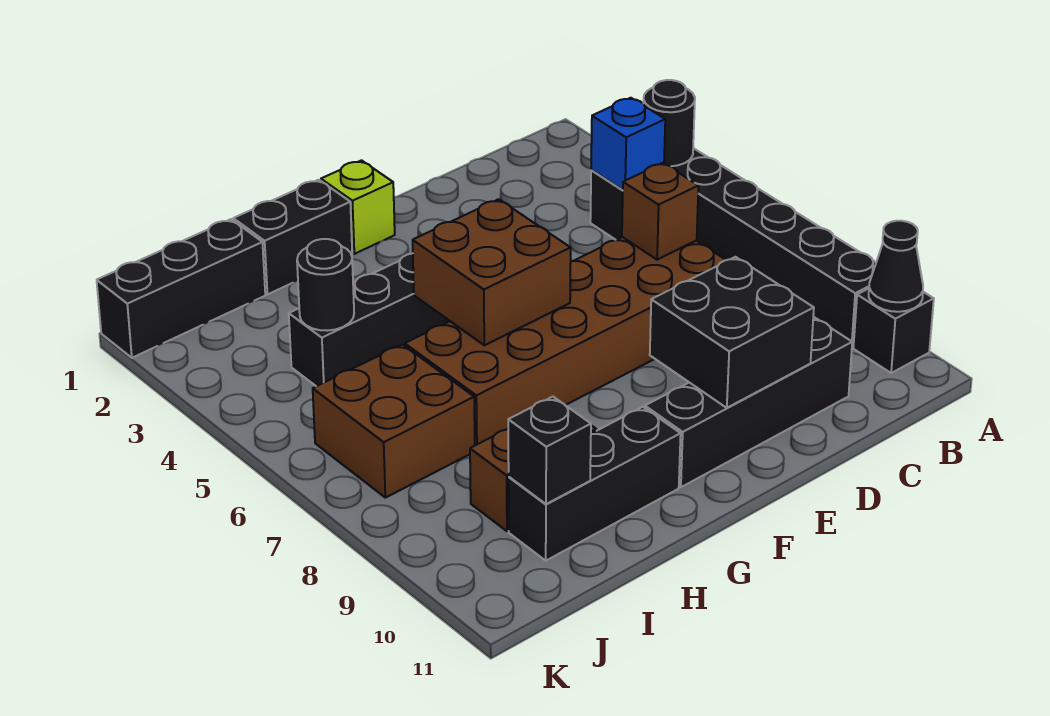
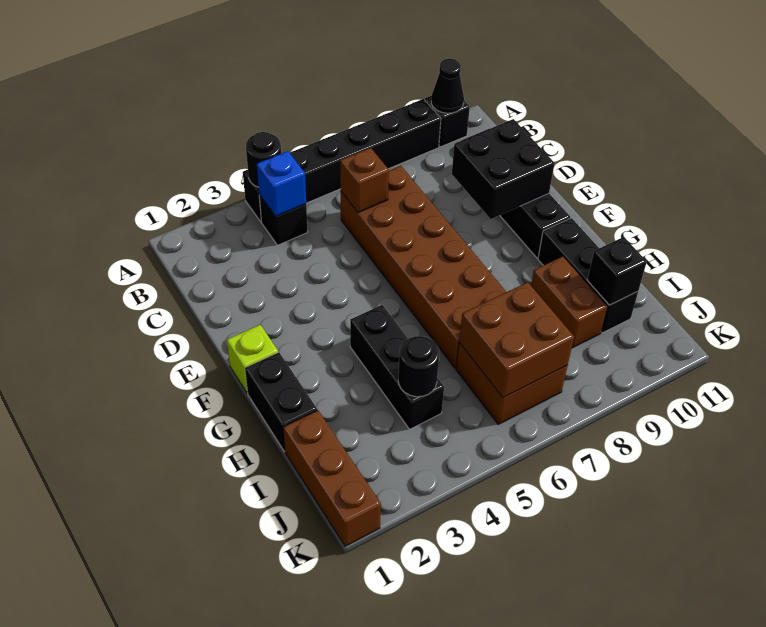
brown 2x2 brick [413,199,571,345] -> brown 2x2 brick moved to [459,282,574,398]
black 1x3 brick [97,219,265,358] -> brown 1x3 brick [283,410,381,546]

